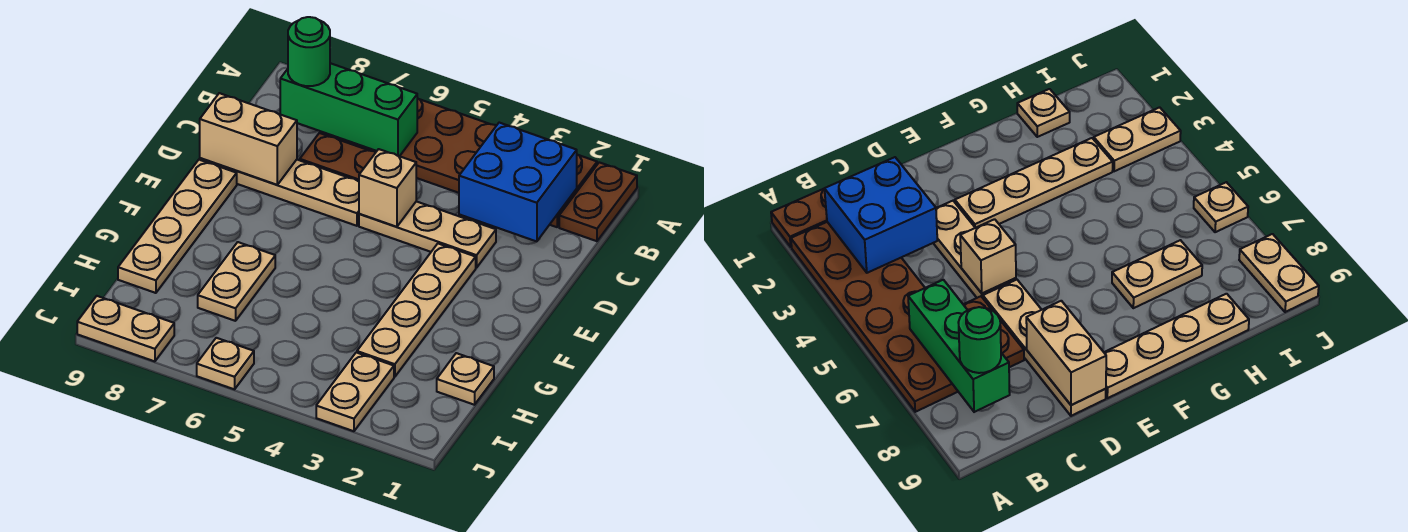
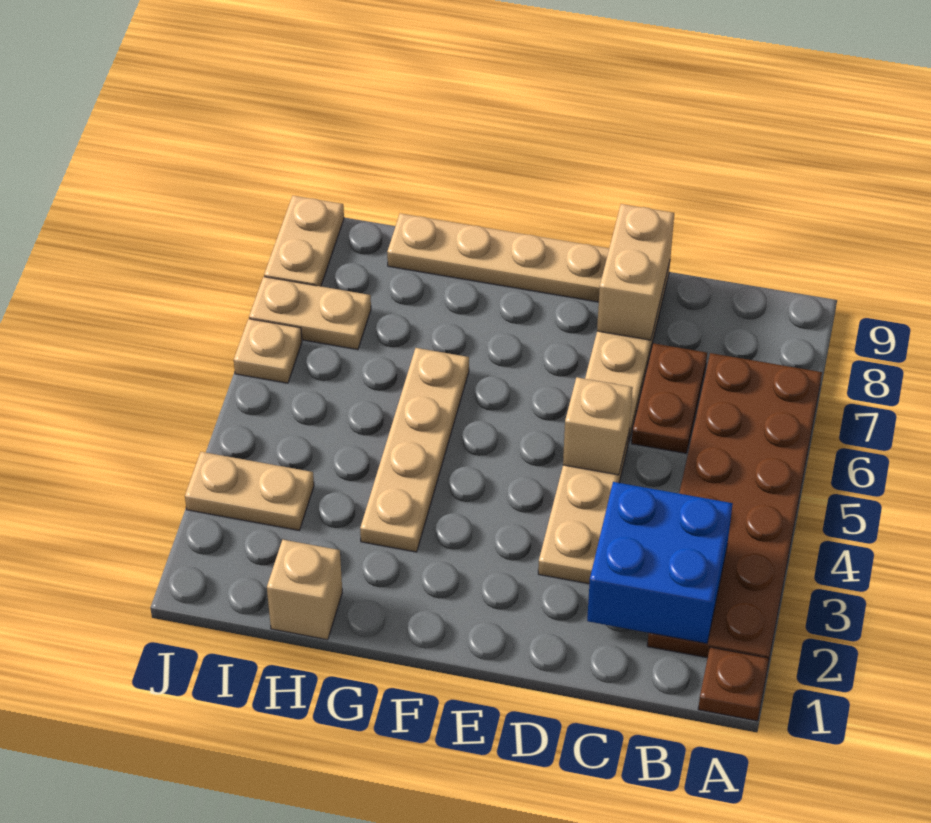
brown 1x2 plate [559,162,637,241] -> brown 1x1 plate [698,647,769,721]
green 1x3 brick [280,63,417,156] -> none
green 1x1 round brick [288,17,330,86] -> none
tan 1x4 plate [357,244,476,377] -> tan 1x4 plate turned to [360,348,469,552]
tan 1x2 plate [198,242,275,321] -> tan 1x2 plate moved to [249,277,371,350]
tan 1x1 plate [437,353,494,405] -> tan 1x1 brick [267,540,342,640]

